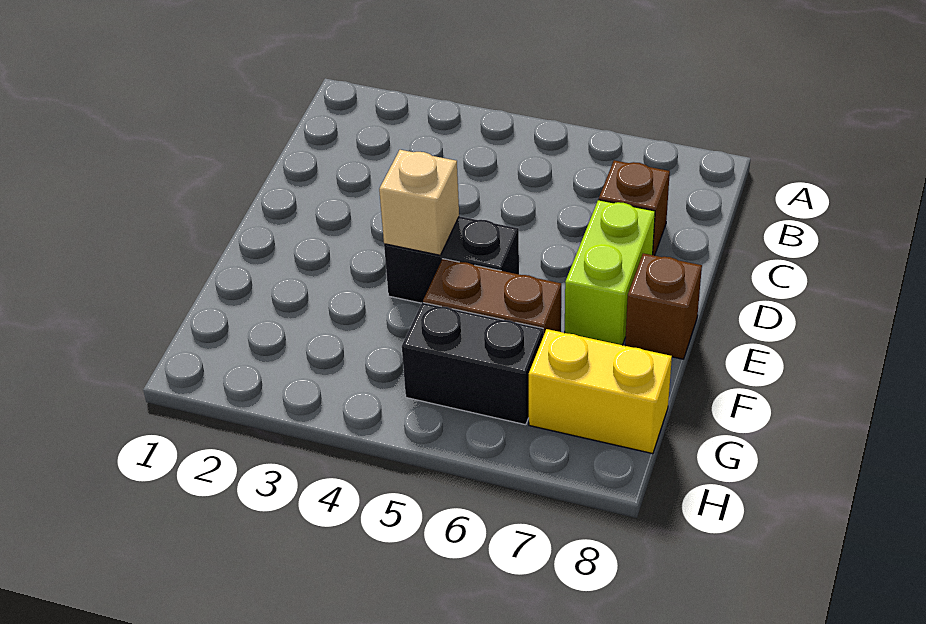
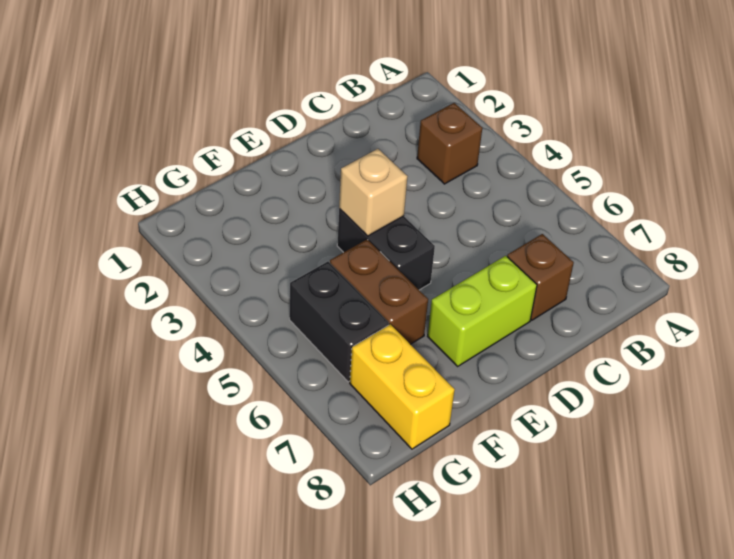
brown 1x1 brick [625,253,702,359] -> brown 1x1 brick moved to [417,103,482,184]

